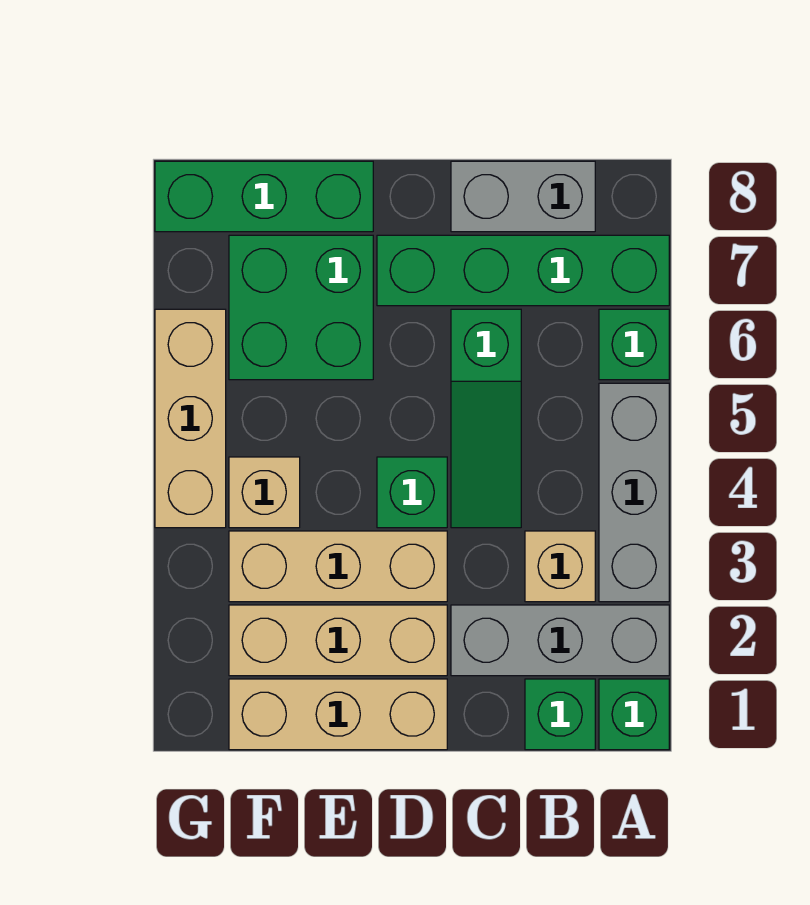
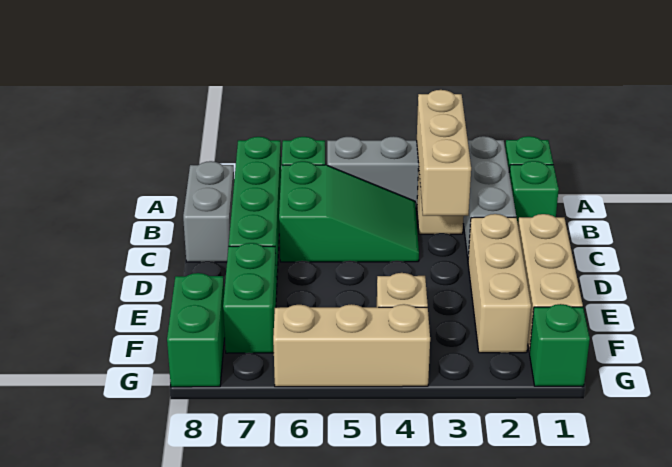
green 1x3 slope [451,309,521,528] -> green 2x3 slope [279,161,419,262]
tan 1x3 brick [229,531,447,602] -> tan 1x3 brick moved to [417,90,471,216]
green 1x1 brick [377,457,447,528] -> green 1x1 brick moved to [529,304,590,386]
green 2x2 brick [229,235,373,380] -> green 1x2 brick [223,243,277,353]
green 1x3 brick [155,161,373,232] -> green 1x2 brick [167,273,225,387]

